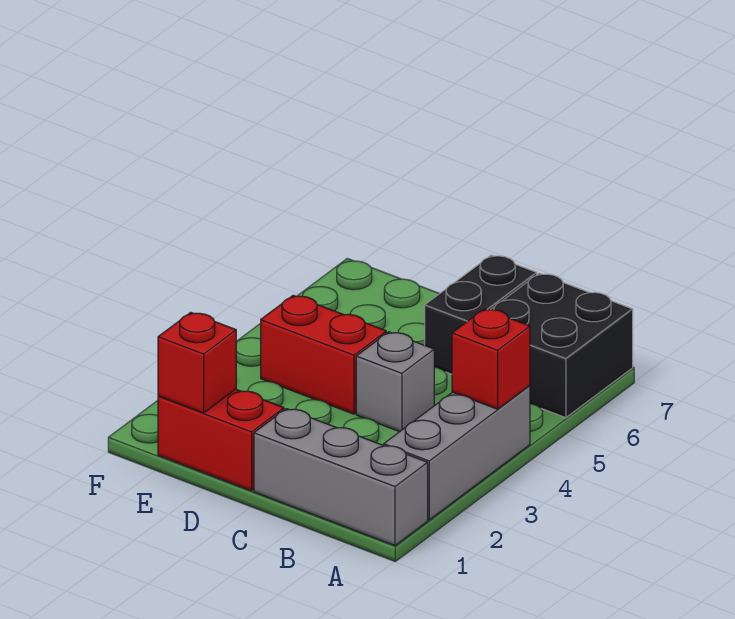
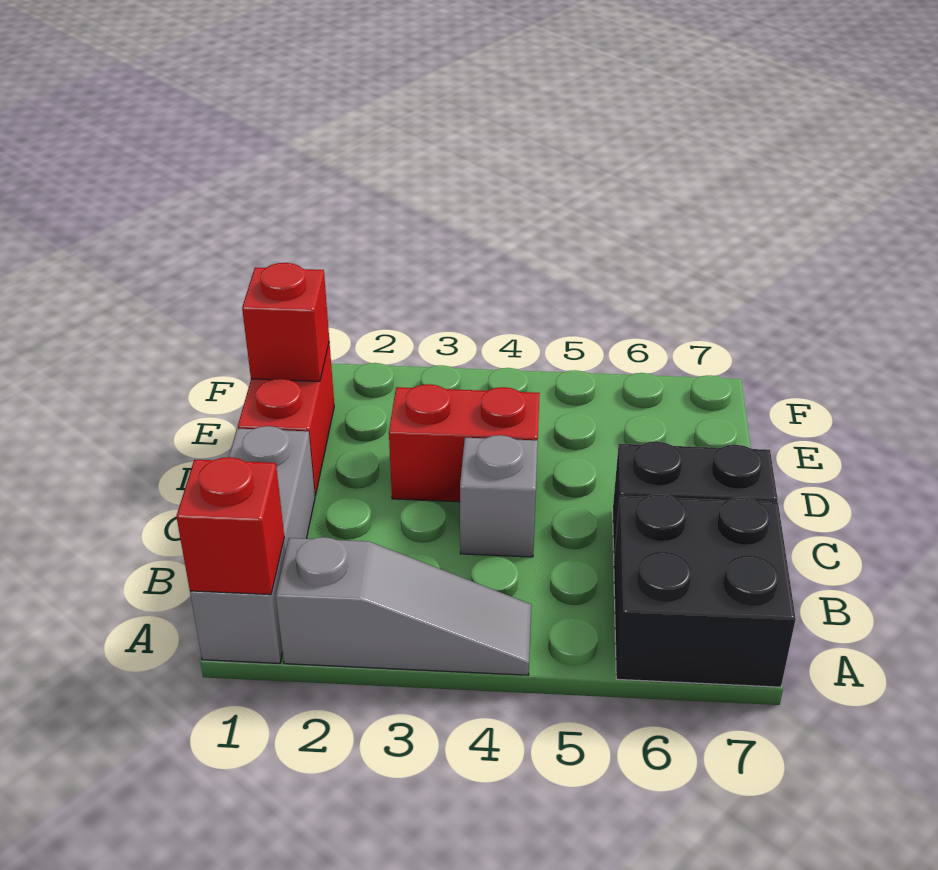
grey 1x3 brick [384,386,530,520] -> grey 1x3 slope [276,537,531,675]
red 1x1 brick [452,309,530,409] -> red 1x1 brick moved to [176,457,284,595]
red 1x2 brick [261,295,386,414] -> red 1x2 brick turned to [389,384,540,502]

